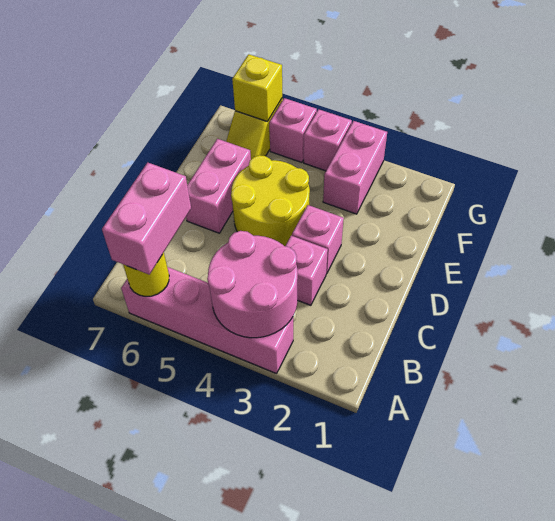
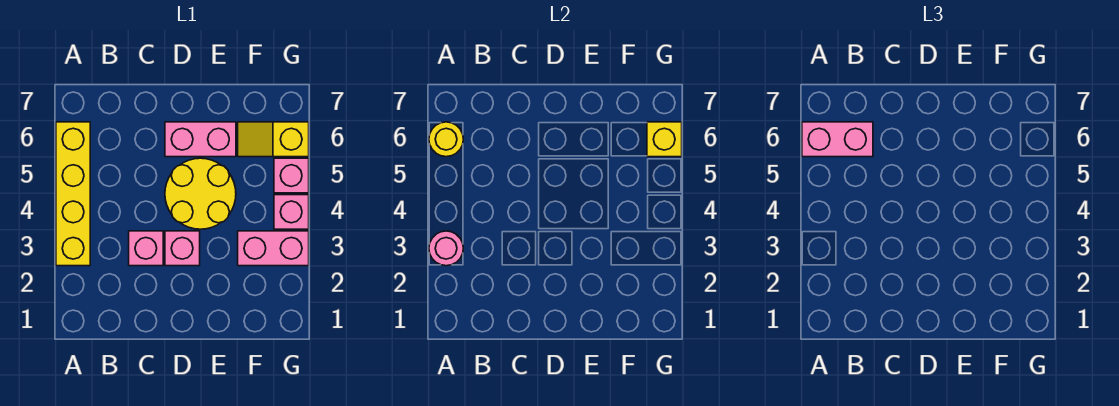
pink 1x4 brick [121,267,293,374] -> yellow 1x4 brick [56,122,90,266]
pink 2x2 round brick [207,231,298,338] -> pink 1x1 round brick [429,231,463,266]

